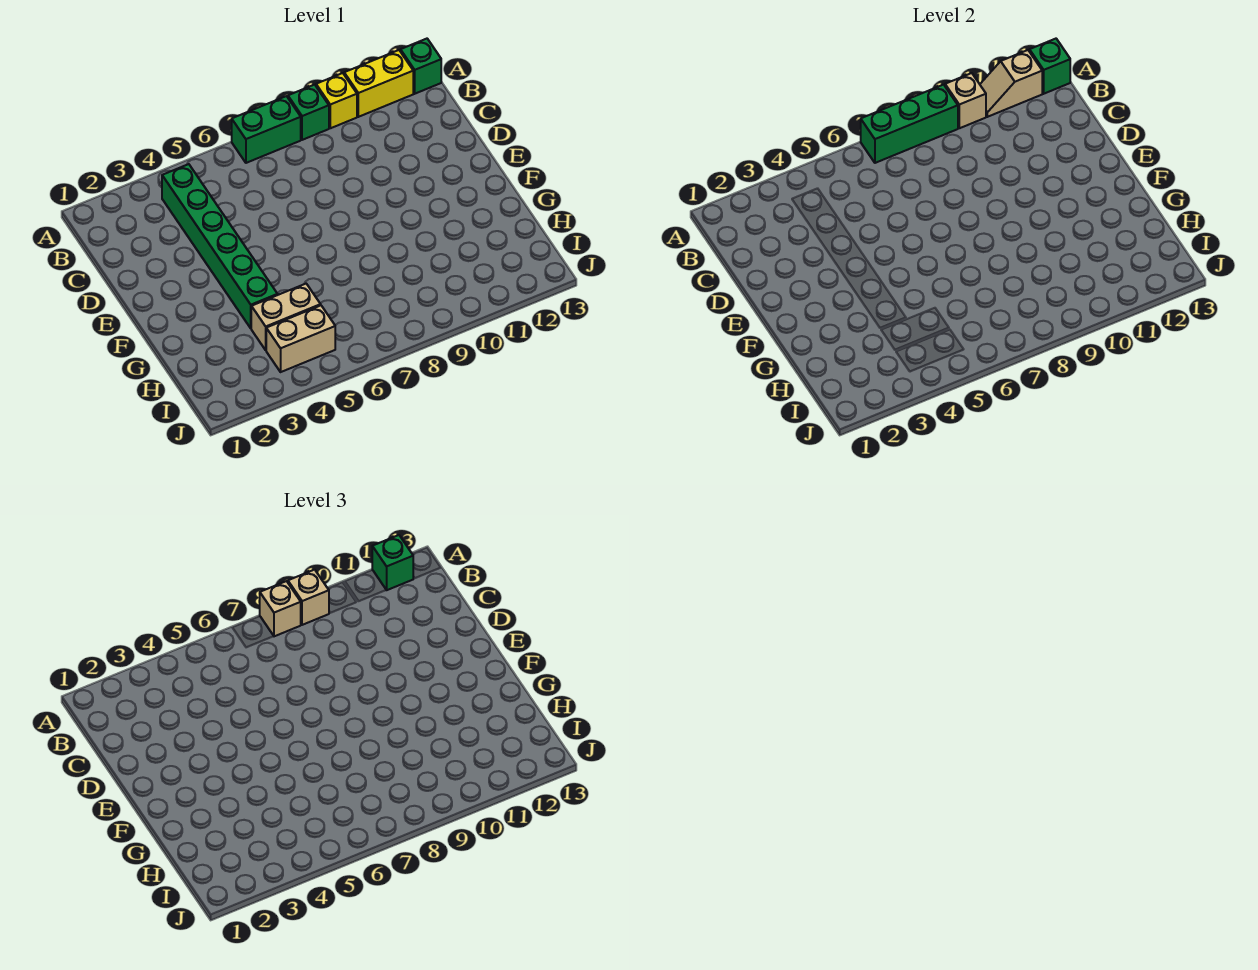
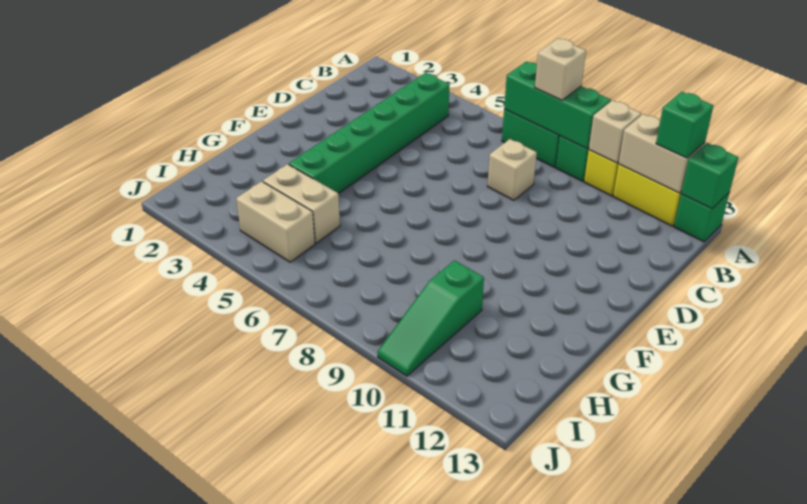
tan 1x1 brick [288,570,329,625] -> tan 1x1 brick moved to [487,139,537,200]
tan 1x2 slope [980,50,1042,117] -> tan 1x2 brick [619,114,705,193]
none -> green 1x3 slope [378,260,484,376]

